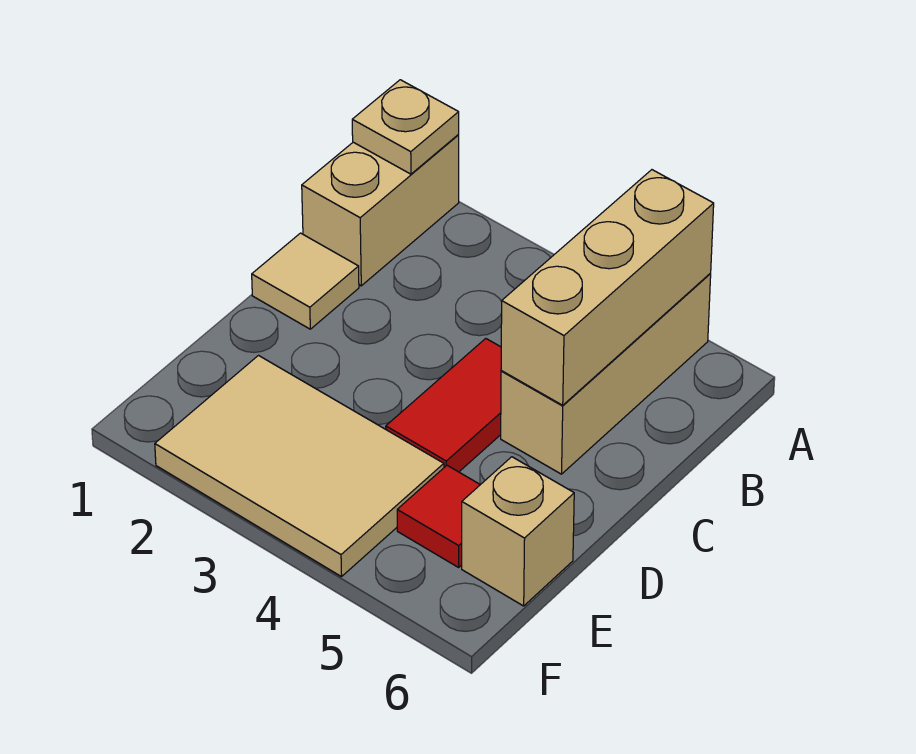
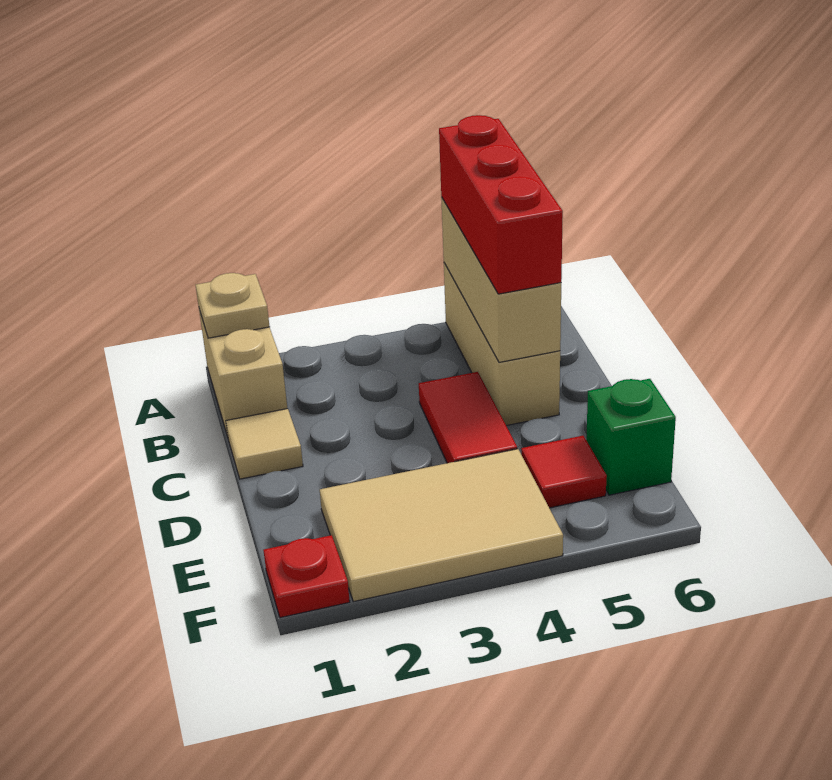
none -> red 1x3 brick [439,115,563,294]
tan 1x1 brick [462,457,574,606] -> green 1x1 brick [586,379,676,495]
none -> red 1x1 plate [263,535,350,618]

